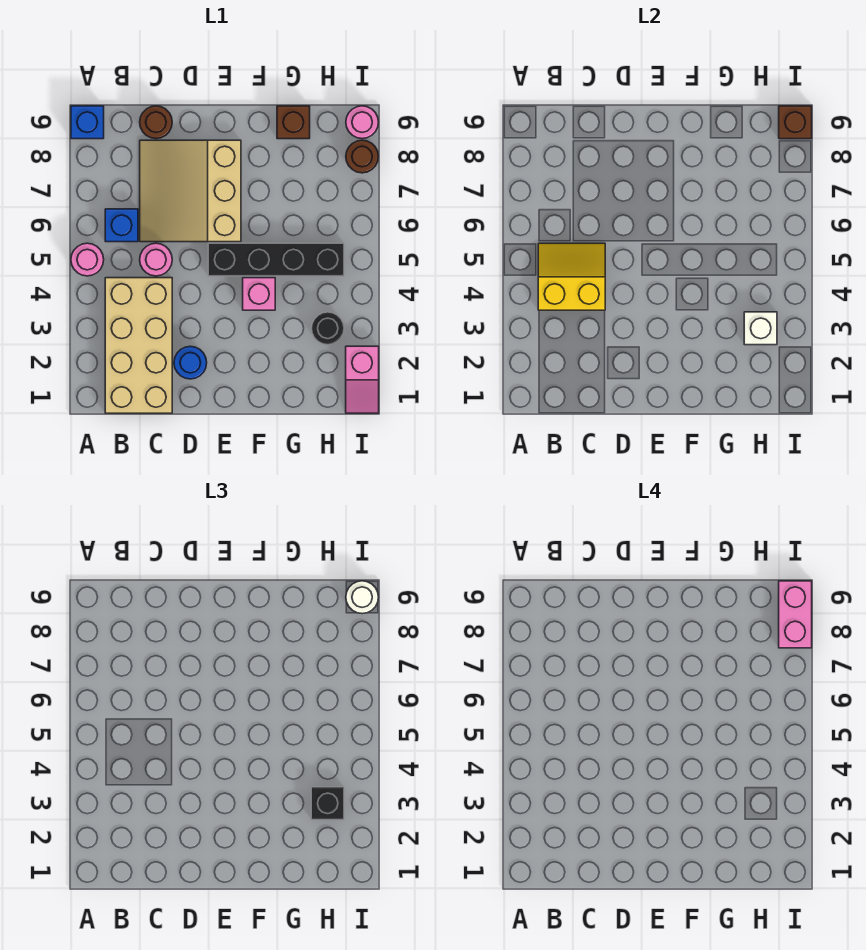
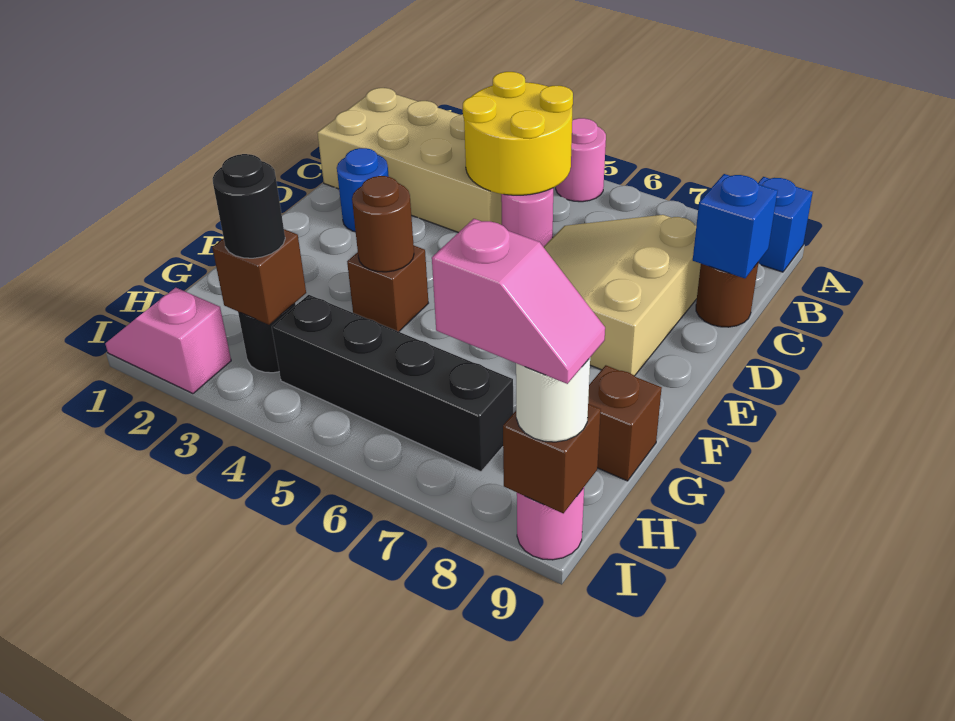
yellow 2x2 slope [538,243,605,310] -> yellow 2x2 round brick [463,72,573,195]
blue 1x1 brick [105,209,138,242] -> blue 1x1 brick moved to [693,174,777,278]
tan 3x3 slope [140,140,241,242] -> tan 3x3 slope turned to [544,215,701,376]
black 1x4 brick [208,243,344,276] -> black 1x4 brick turned to [272,295,513,472]
pink 1x1 brick [243,278,275,310] -> brown 1x1 brick [347,246,428,332]
white 1x1 brick [744,312,777,345] -> brown 1x1 brick [212,229,306,325]
black 1x1 brick [311,787,344,820] -> black 1x1 round brick [213,154,285,258]
brown 1x1 round brick [346,140,378,173] -> brown 1x1 round brick moved to [352,176,414,272]
pink 1x2 brick [779,581,812,648] -> pink 1x2 slope [432,219,605,384]

